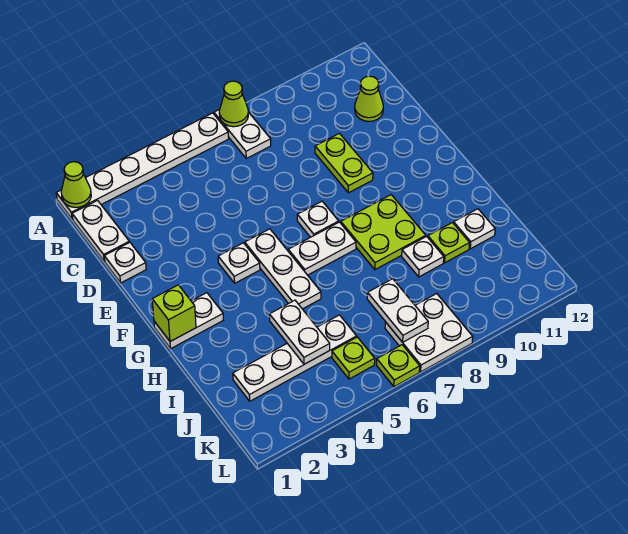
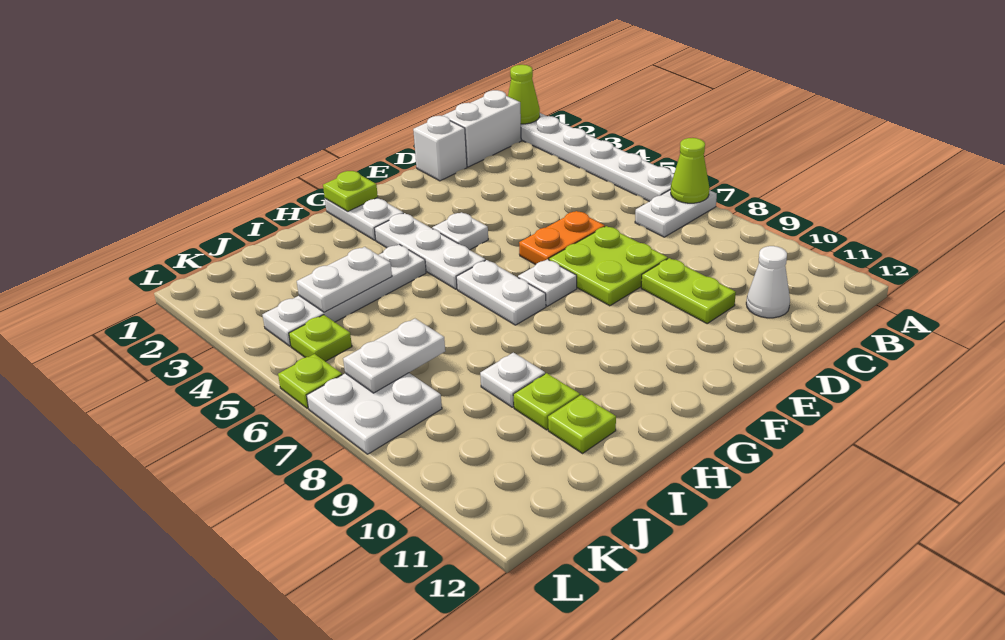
white 1x2 plate [72,200,129,261] -> white 1x2 brick [443,90,521,167]
lime 1x1 cone [355,76,383,121] -> white 1x1 cone [746,246,790,318]
white 1x1 plate [104,242,146,283] -> white 1x1 brick [413,116,467,181]
none -> orange 1x2 plate [519,211,605,265]
lime 1x2 plate [315,133,373,193] -> lime 1x2 plate turned to [641,258,736,323]
white 1x3 plate [245,229,321,309] -> white 1x3 plate turned to [374,213,485,289]
lime 1x1 brick [152,285,196,341] -> lime 1x1 plate [323,171,378,211]
lime 2x2 plate [341,195,426,270] -> lime 2x2 plate moved to [549,226,668,306]
white 1x1 plate [454,209,495,249] -> lime 1x1 plate [548,395,616,453]
white 1x4 plate [233,315,357,401] -> white 1x4 plate turned to [263,244,426,346]

